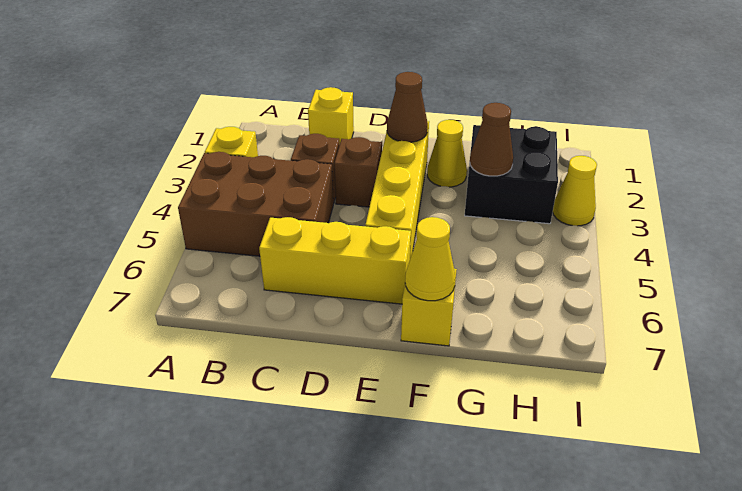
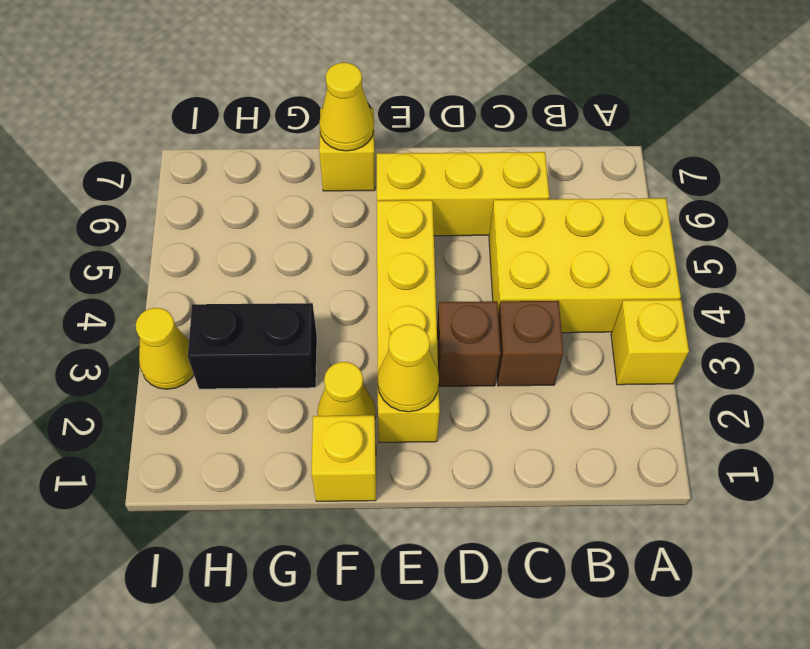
brown 2x3 brick [178,152,333,256] -> yellow 2x3 brick [489,198,681,333]
yellow 1x1 brick [308,87,354,142] -> yellow 1x1 brick moved to [311,415,376,501]
brown 1x1 cone [387,72,428,142] -> yellow 1x1 cone [378,324,439,412]
black 2x2 brick [465,125,558,224] -> black 1x2 brick [188,303,317,389]
brown 1x1 cone [470,103,513,176] -> none

